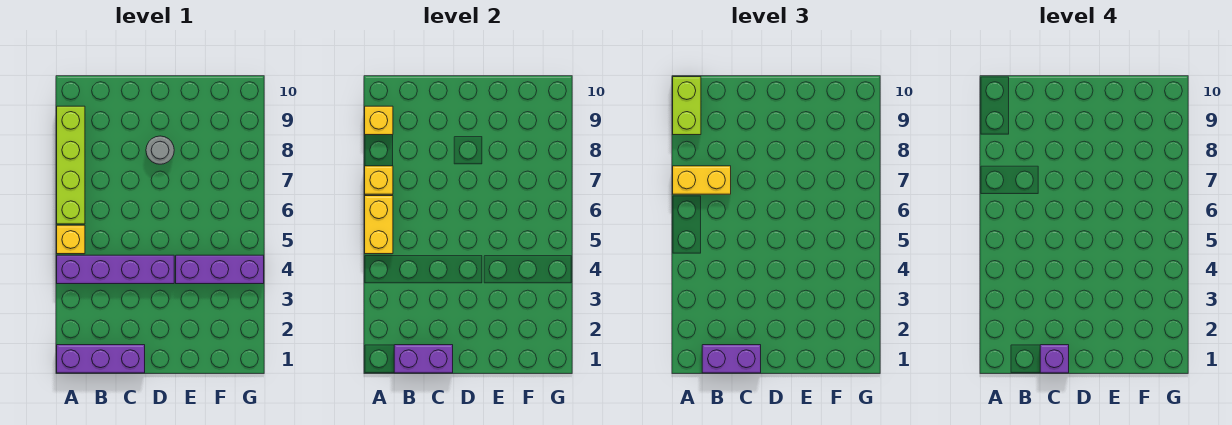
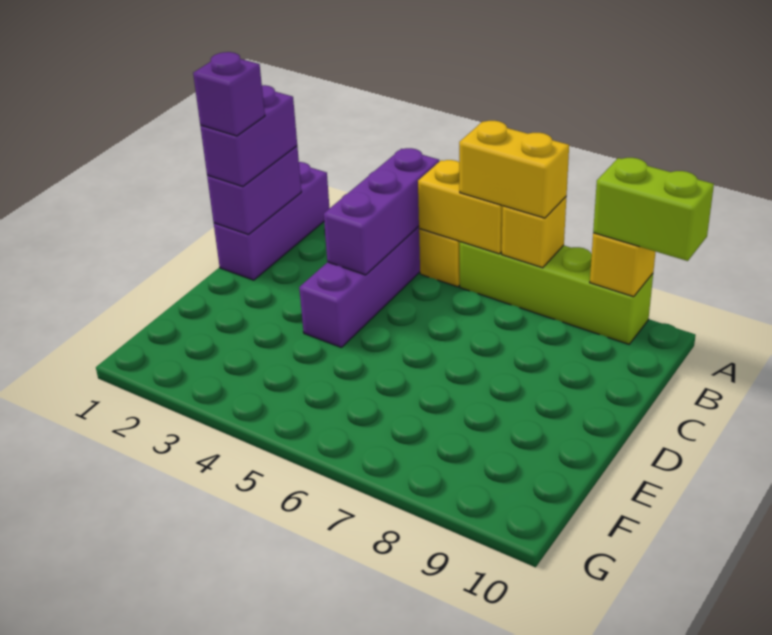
yellow 1x2 brick [673,166,731,194] -> yellow 1x2 brick turned to [459,121,569,218]
grey 1x1 round brick [146,136,174,164] -> none
purple 1x3 brick [176,255,264,284] -> purple 1x3 brick moved to [324,148,439,275]

